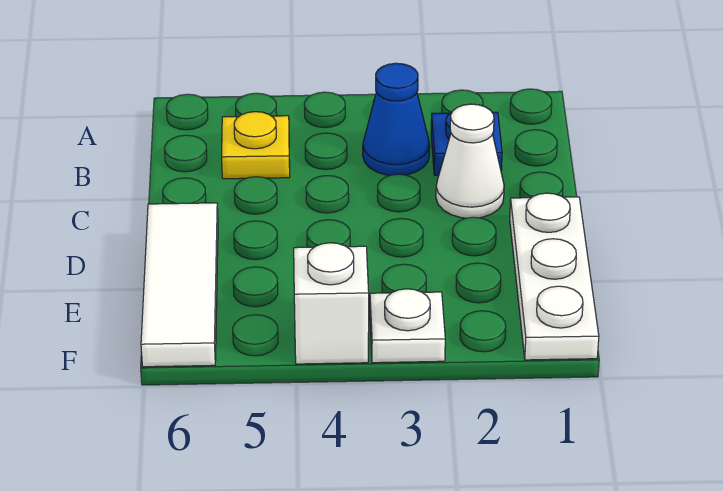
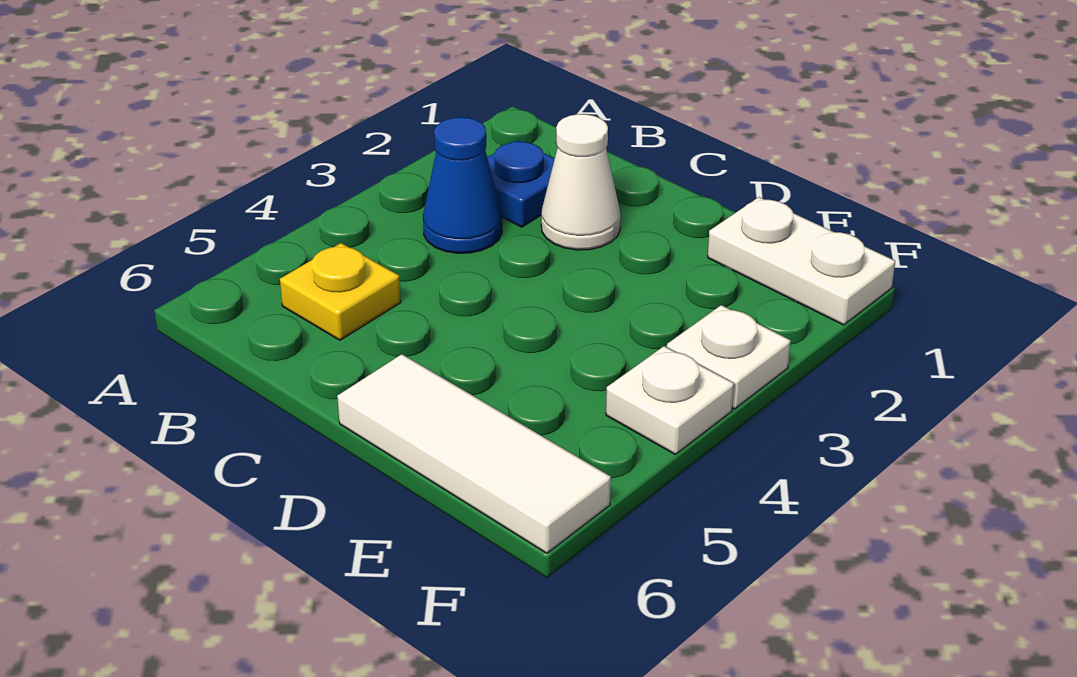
white 1x3 plate [510,193,599,360] -> white 1x2 plate [708,197,895,325]
white 1x1 brick [294,243,369,364] -> white 1x1 plate [606,346,734,454]

